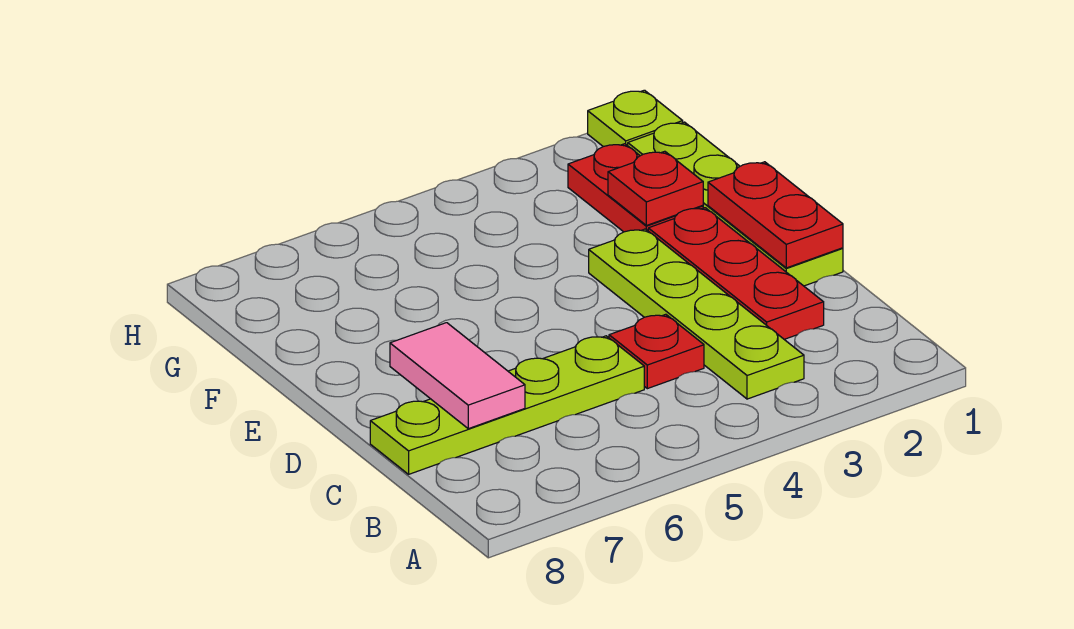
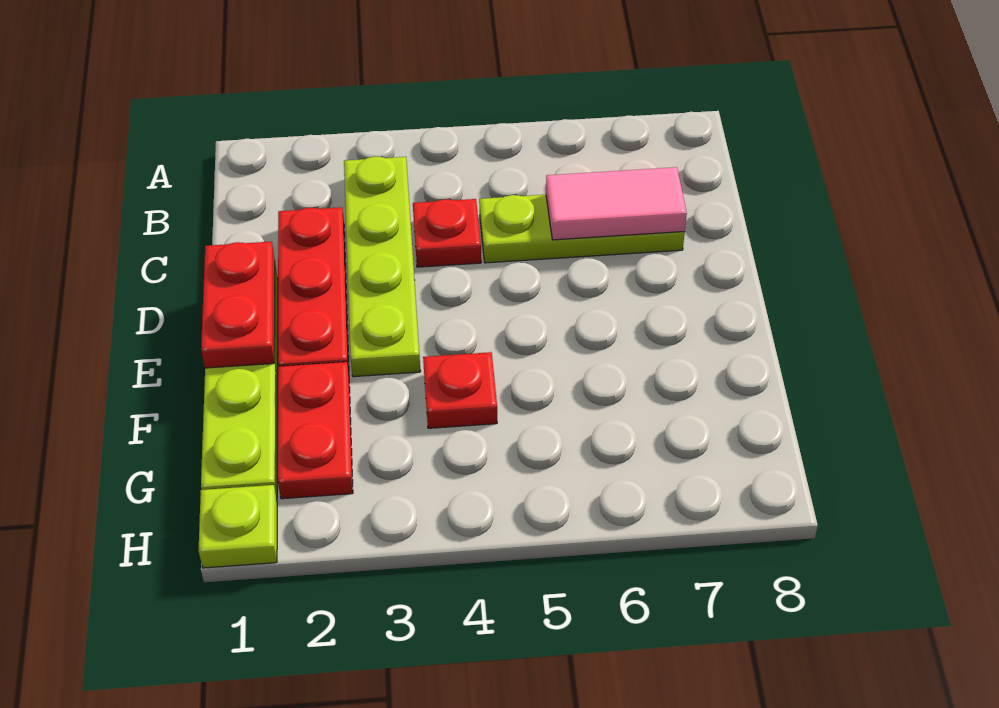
lime 1x4 plate [370,336,644,474] -> lime 1x3 plate [479,195,685,263]
pink 1x2 tile [390,323,525,429] -> pink 1x2 tile turned to [546,167,687,240]
red 1x1 plate [608,151,703,225] -> red 1x1 plate moved to [423,352,497,428]

